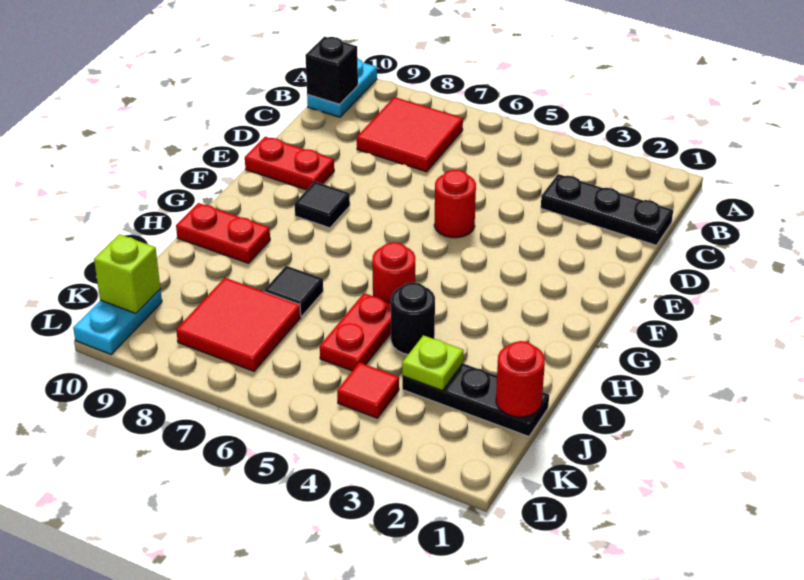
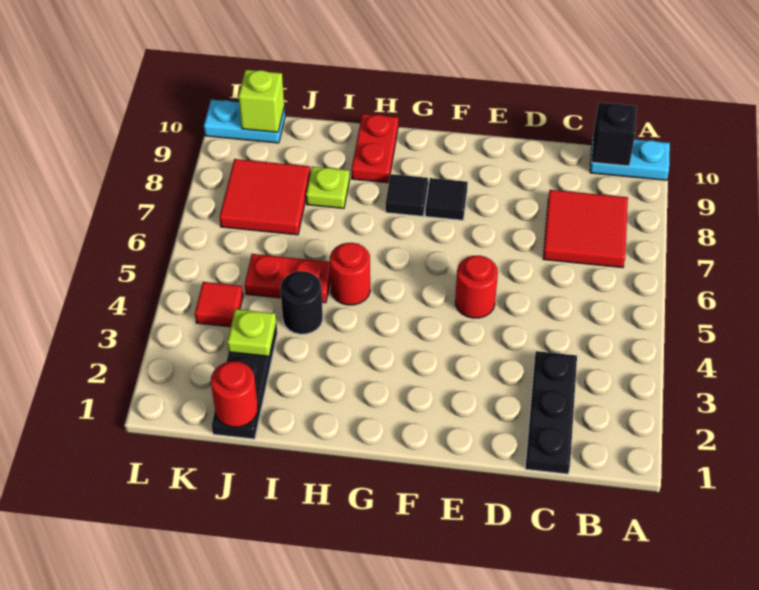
red 1x2 plate [245,137,334,190] -> none
black 1x1 tile [264,266,323,316] -> black 1x1 tile moved to [386,174,428,216]
none -> lime 1x1 plate [306,167,350,208]

